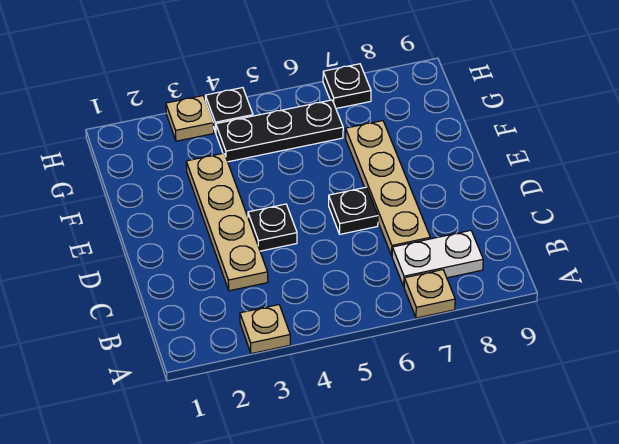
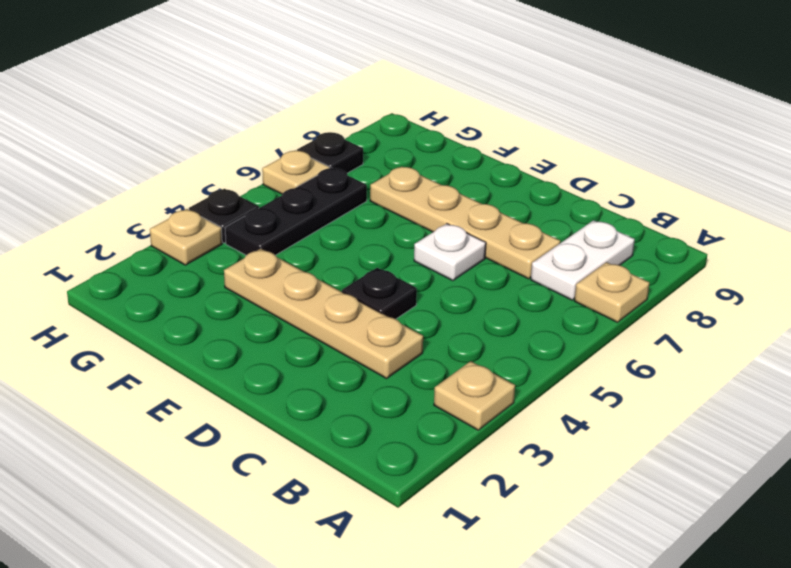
black 1x1 plate [329,187,378,234] -> white 1x1 plate [414,224,486,281]
none -> tan 1x1 plate [262,150,330,194]

